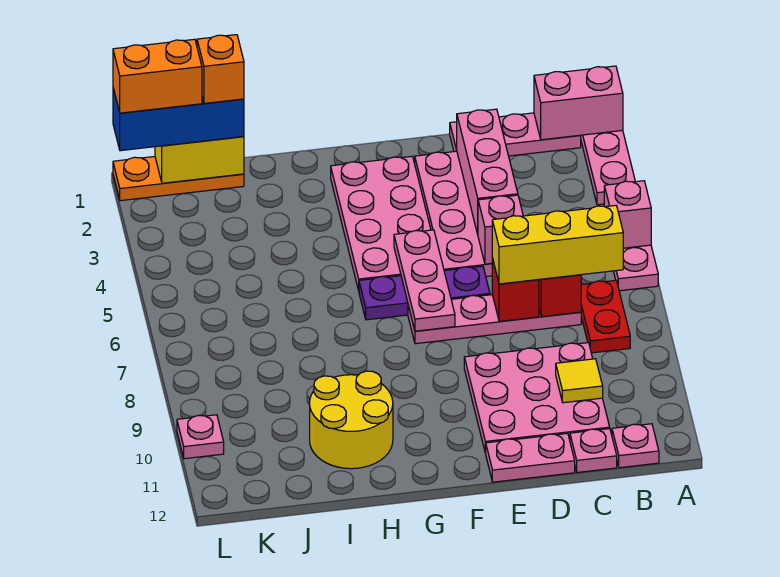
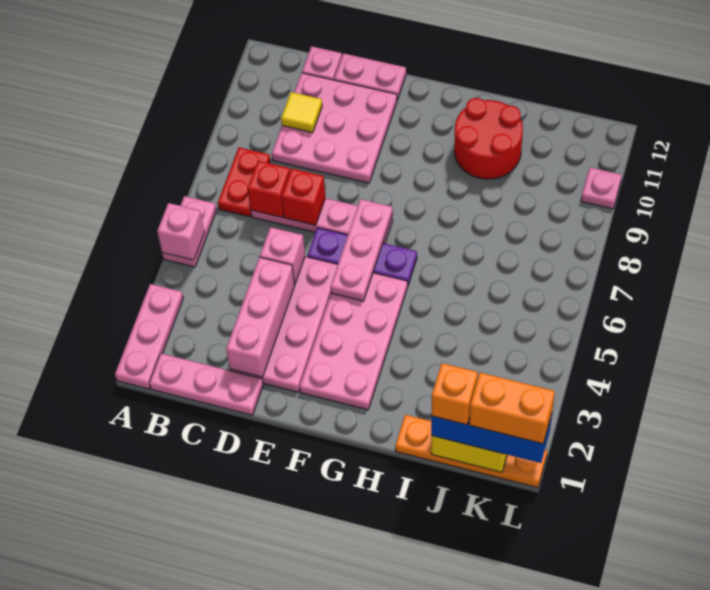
pink 1x2 brick [534,66,623,140] -> none
yellow 1x3 brick [492,205,623,284] -> none
pink 1x1 plate [612,424,659,468] -> none
yellow 2x2 round brick [310,371,393,469] -> red 2x2 round brick [454,98,523,179]
orange 1x3 plate [113,157,244,201] -> orange 1x4 plate [395,415,547,488]

